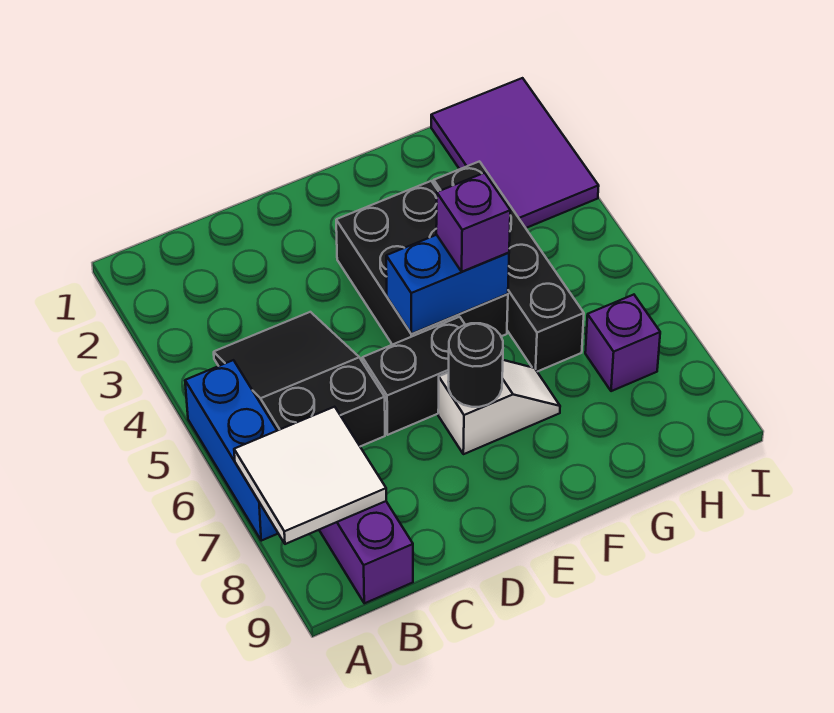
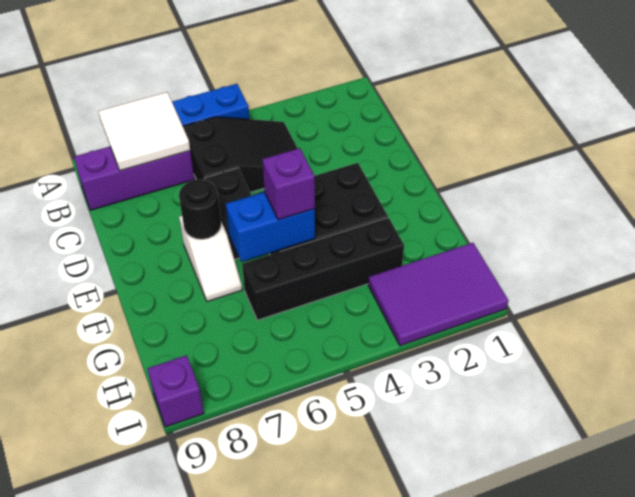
blue 1x2 brick [386,235,509,334] -> blue 1x2 brick turned to [226,192,315,262]
purple 1x1 brick [585,295,660,391] -> purple 1x1 brick moved to [147,355,204,427]

